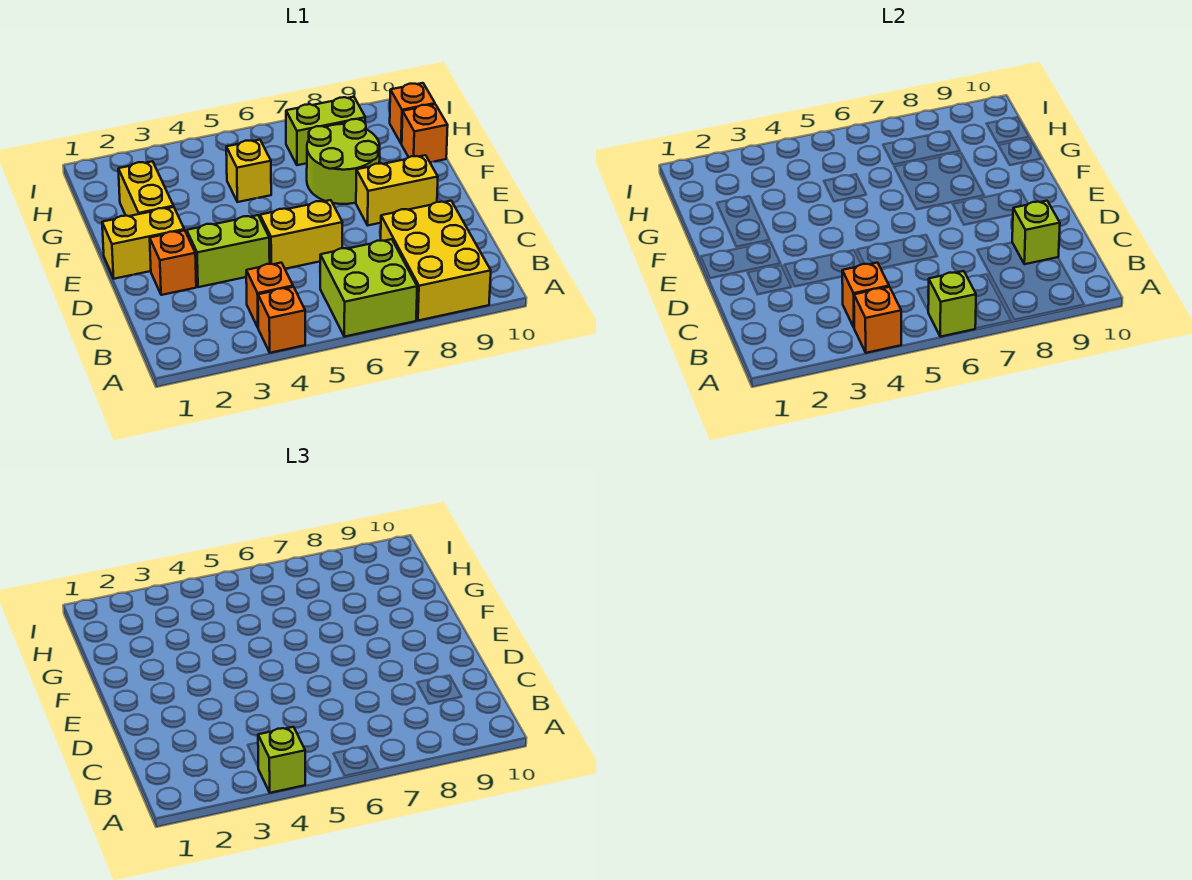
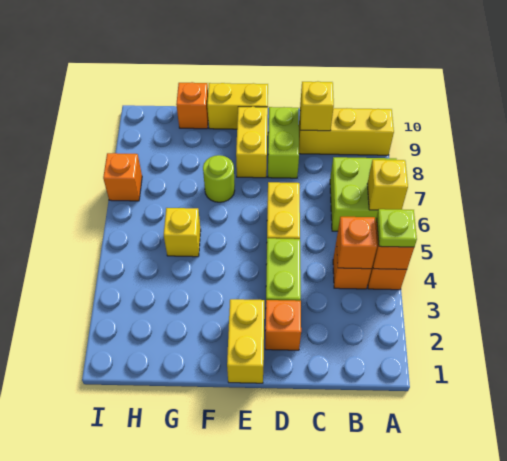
lime 1x1 brick [258,727,305,793] -> lime 1x1 plate [377,209,417,247]
lime 1x1 brick [928,271,976,337] -> yellow 1x1 brick [367,160,408,210]
yellow 2x3 brick [381,201,491,321] -> yellow 1x3 brick [299,108,394,155]
lime 1x1 brick [1012,201,1060,264] -> yellow 1x1 brick [300,81,334,131]
yellow 1x2 brick [118,161,174,216] -> yellow 1x2 brick moved to [207,83,268,129]
lime 2x2 round brick [307,119,380,204] -> lime 1x1 round brick [203,155,235,202]
lime 1x2 brick [286,97,365,165] -> lime 1x2 brick moved to [268,107,299,178]
orange 1x1 brick [390,83,435,144] -> orange 1x1 brick moved to [103,153,142,201]

